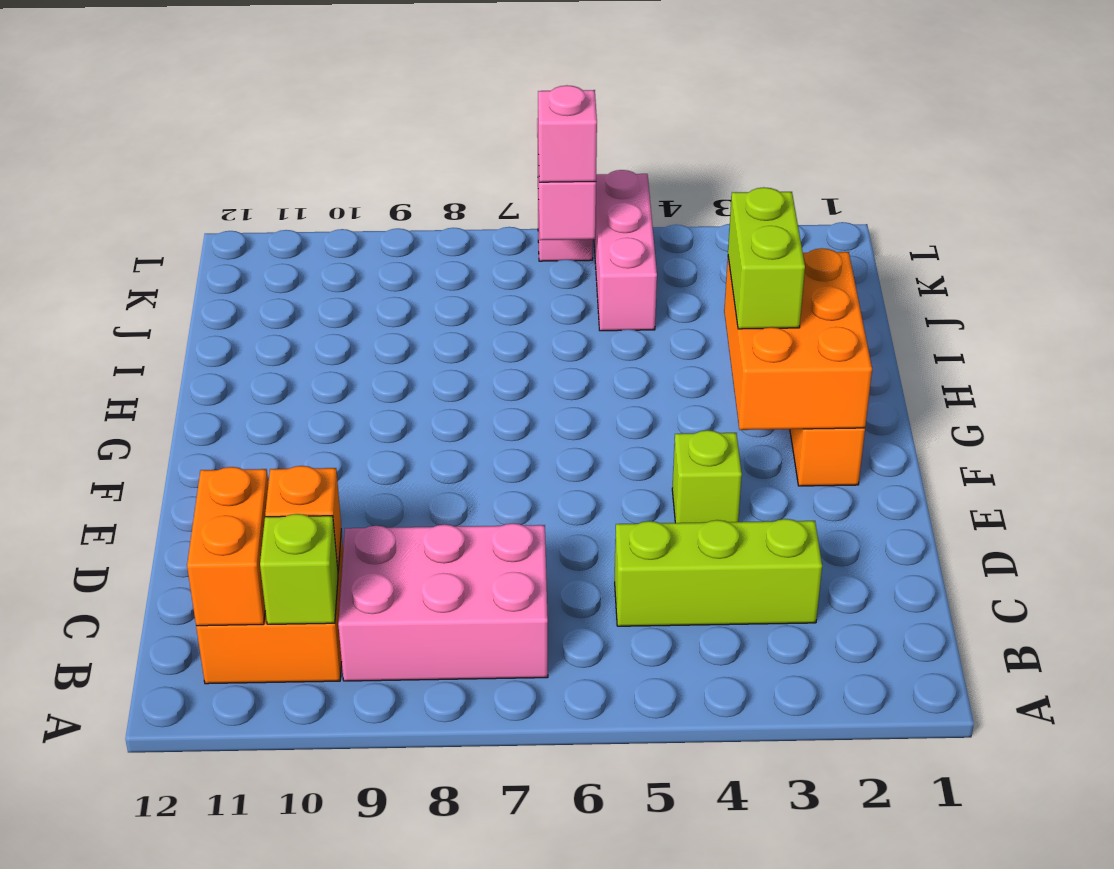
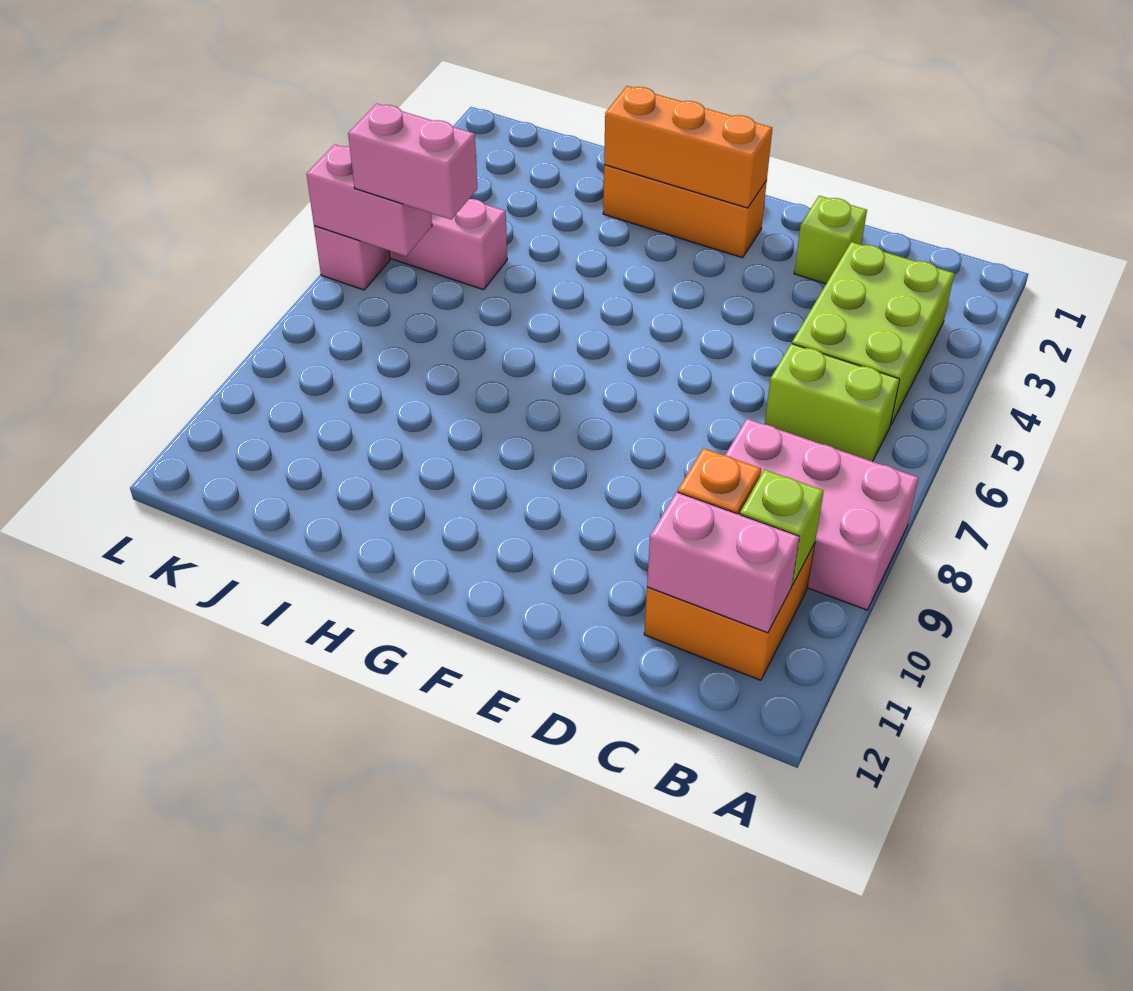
pink 2x3 brick [338,523,548,681] -> pink 2x3 brick turned to [726,419,918,610]
orange 1x2 brick [187,467,268,626] -> pink 1x2 brick [647,492,799,633]
lime 1x3 brick [615,519,822,626] -> lime 2x3 brick [792,242,954,426]
lime 1x1 brick [672,430,742,523] -> lime 1x1 brick moved to [794,196,867,284]
orange 2x3 brick [724,248,872,430] -> orange 1x3 brick [604,86,772,208]
lime 1x2 brick [728,187,805,329] -> lime 1x2 brick moved to [765,344,900,461]
pink 1x1 brick [538,85,597,182] -> pink 1x2 brick [348,104,477,219]

